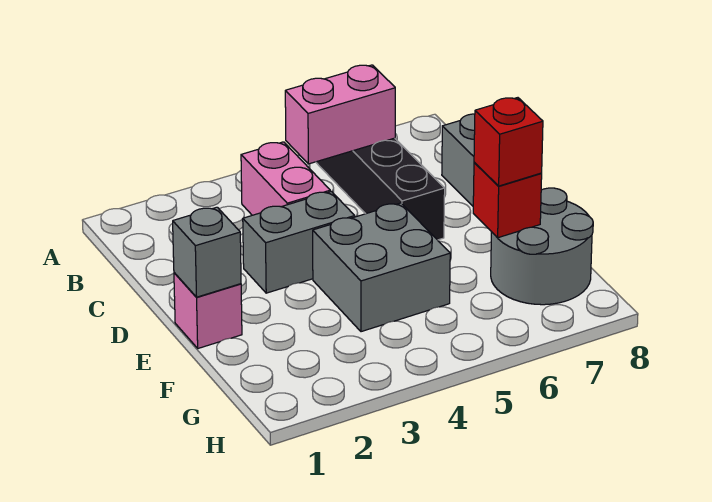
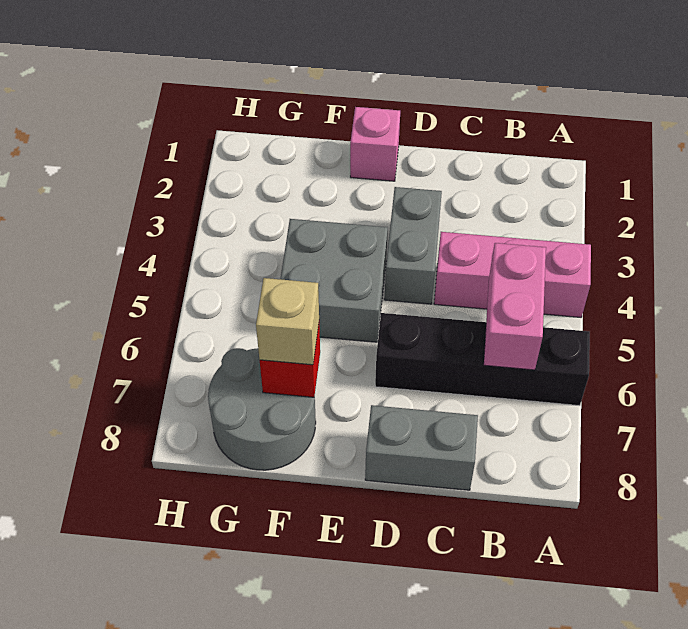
pink 1x2 brick [241,142,330,215] -> pink 1x3 brick [434,232,591,317]
grey 1x1 brick [173,207,241,297] -> none
red 1x1 brick [474,98,543,186] -> tan 1x1 brick [256,278,319,365]

